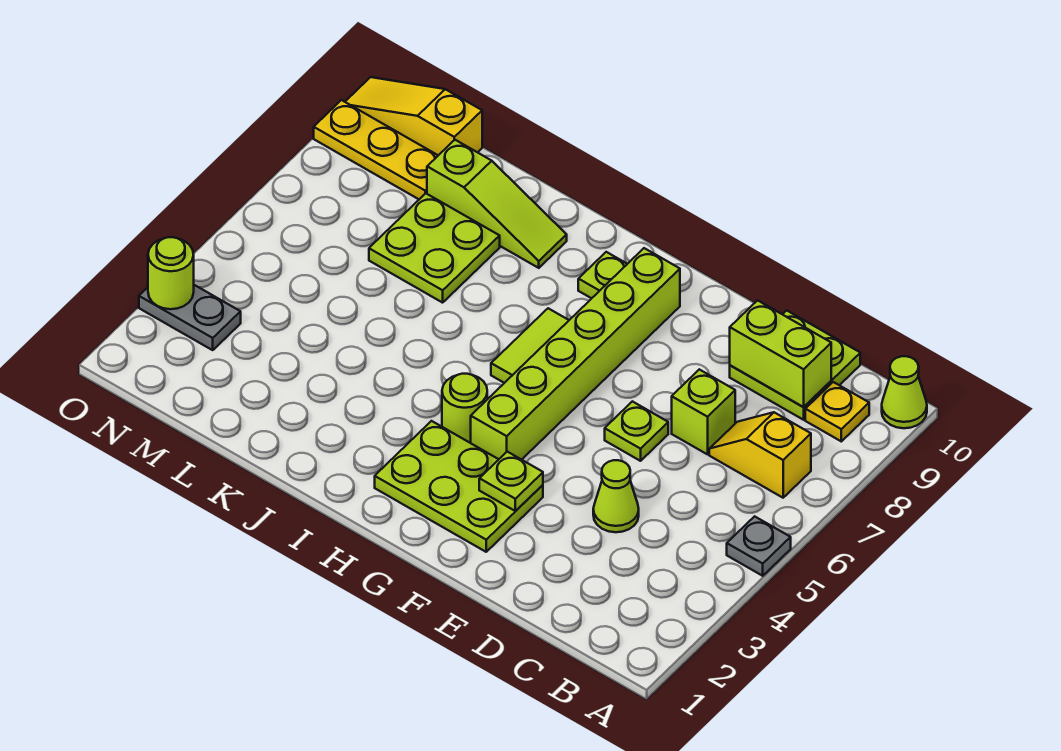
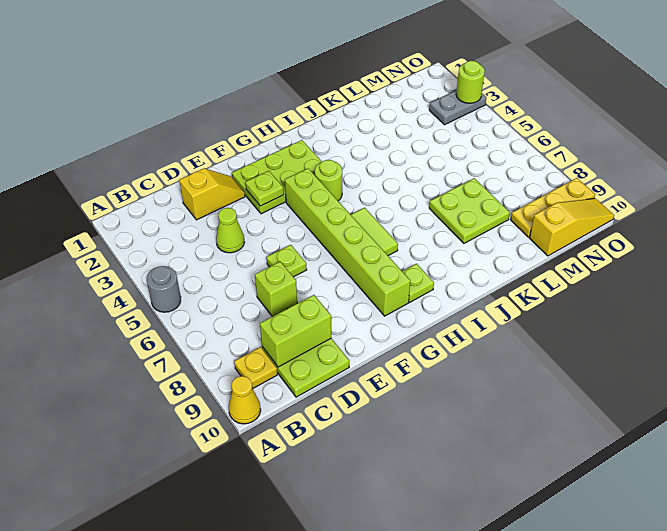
grey 1x1 plate [727,516,791,576] -> grey 1x1 round brick [147,266,181,312]
lime 1x1 cone [882,356,927,428] -> yellow 1x1 cone [229,376,261,424]
yellow 1x2 slope [709,412,811,498] -> yellow 1x2 slope moved to [179,168,245,220]
lime 1x3 slope [427,140,567,268] -> none

